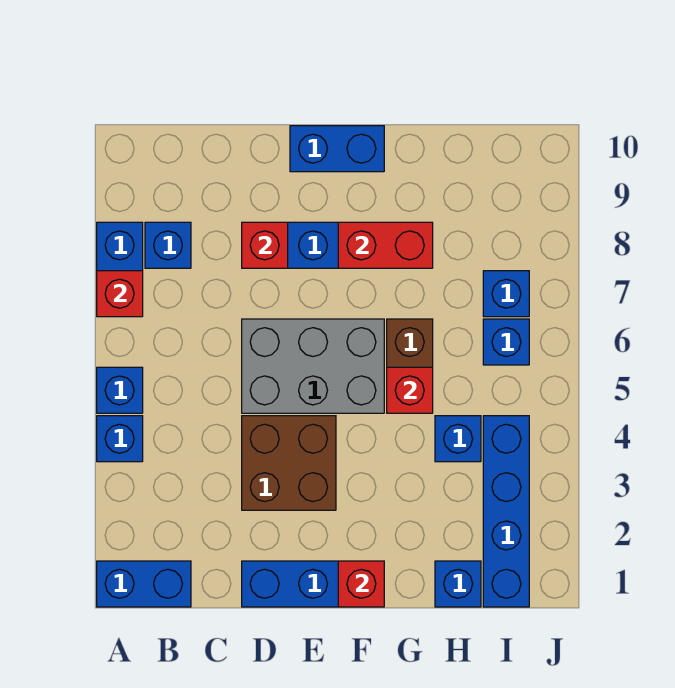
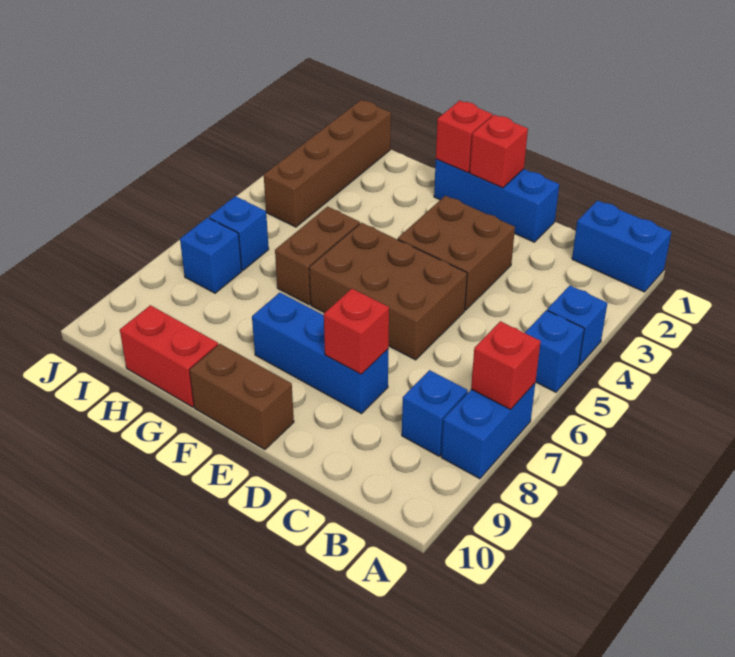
grey 2x3 brick [242,319,384,413] -> brown 2x3 brick [309,223,467,360]
blue 1x2 brick [290,126,384,172] -> brown 1x2 brick [190,344,294,449]
red 1x2 brick [338,222,433,268] -> red 1x2 brick moved to [120,305,218,407]
red 1x1 brick [387,367,433,413] -> red 1x1 brick moved to [470,115,528,188]
blue 1x1 brick [435,561,481,607] -> none
blue 1x1 brick [435,416,481,462] -> none
blue 1x4 brick [483,416,529,607] -> brown 1x4 brick [264,100,391,227]

